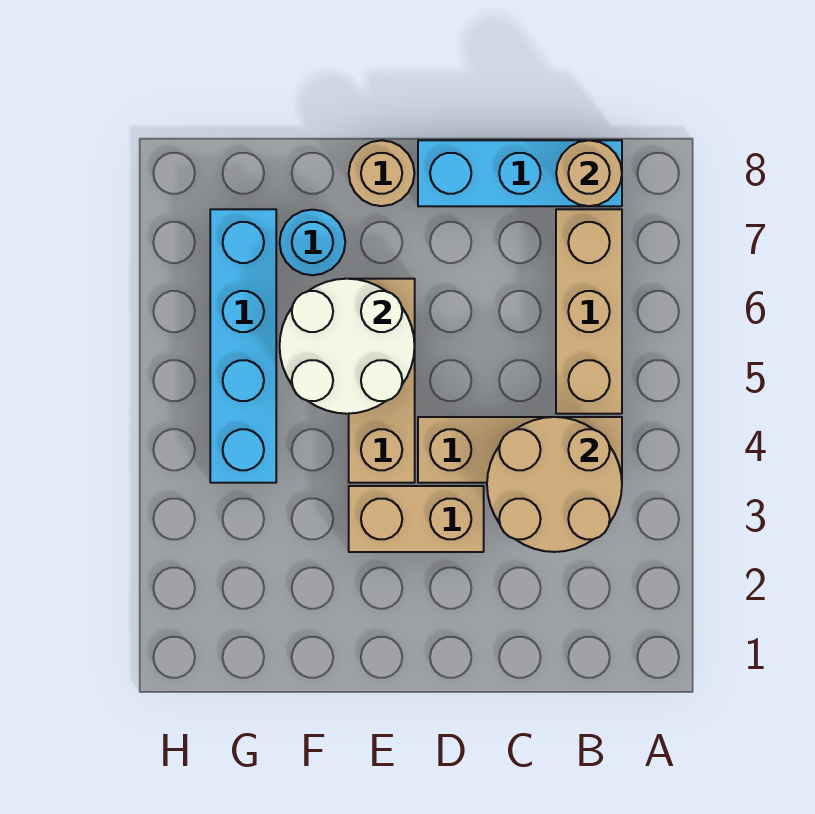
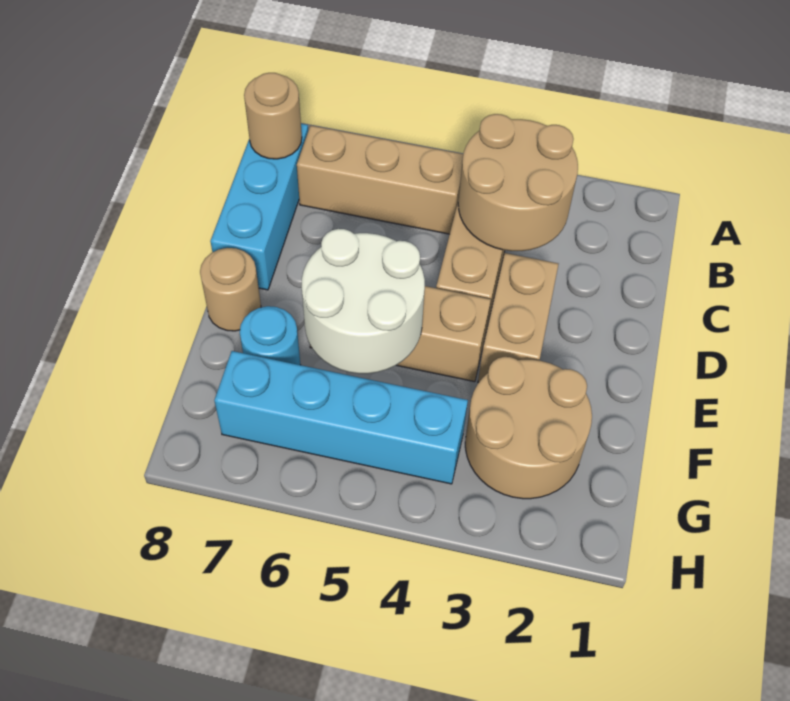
none -> tan 2x2 round brick [465,357,592,499]

